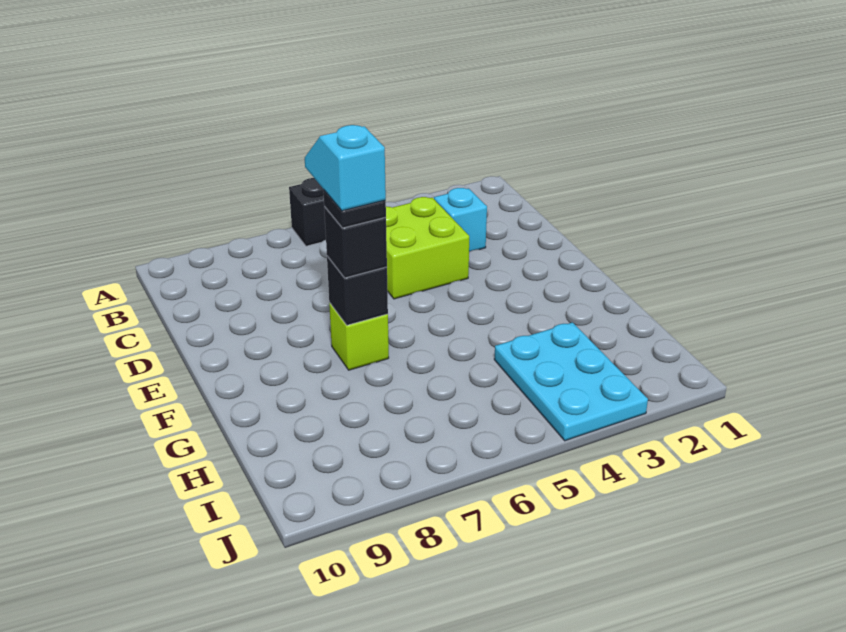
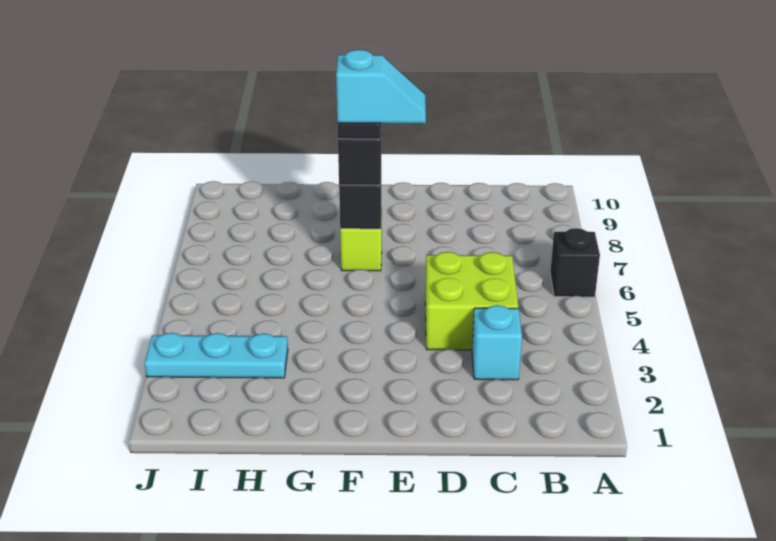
cyan 2x3 plate [494,323,648,441] -> cyan 1x3 plate [145,333,288,378]

